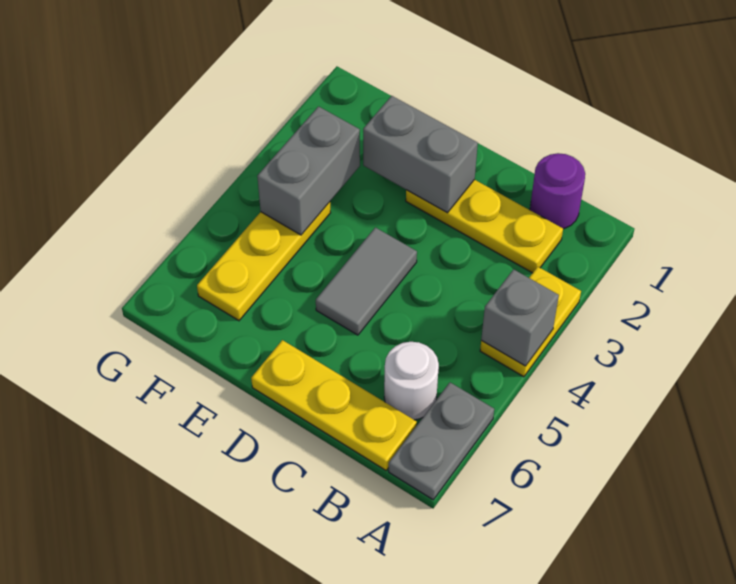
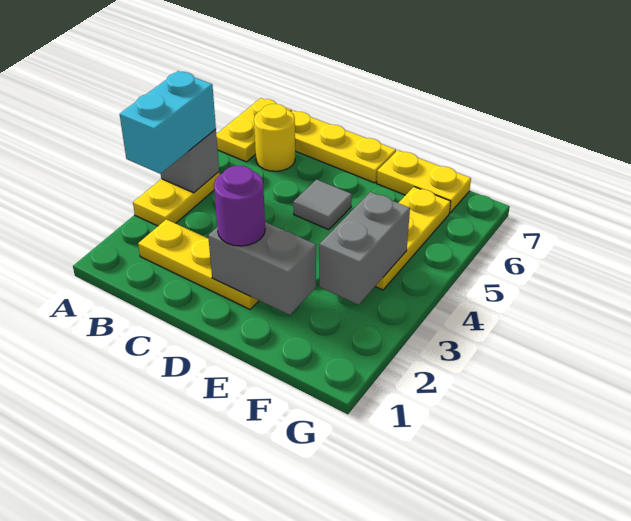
none -> cyan 1x2 brick [120,71,216,174]
grey 1x2 plate [389,383,494,500] -> yellow 1x2 plate [216,98,292,162]
purple 1x1 round brick [530,153,585,229] -> purple 1x1 round brick moved to [214,166,265,246]
white 1x1 round brick [384,342,439,420] -> yellow 1x1 round brick [254,104,295,171]
grey 1x2 tile [316,227,417,335] -> grey 1x1 tile [293,180,352,230]
none -> yellow 1x2 plate [377,150,471,213]

